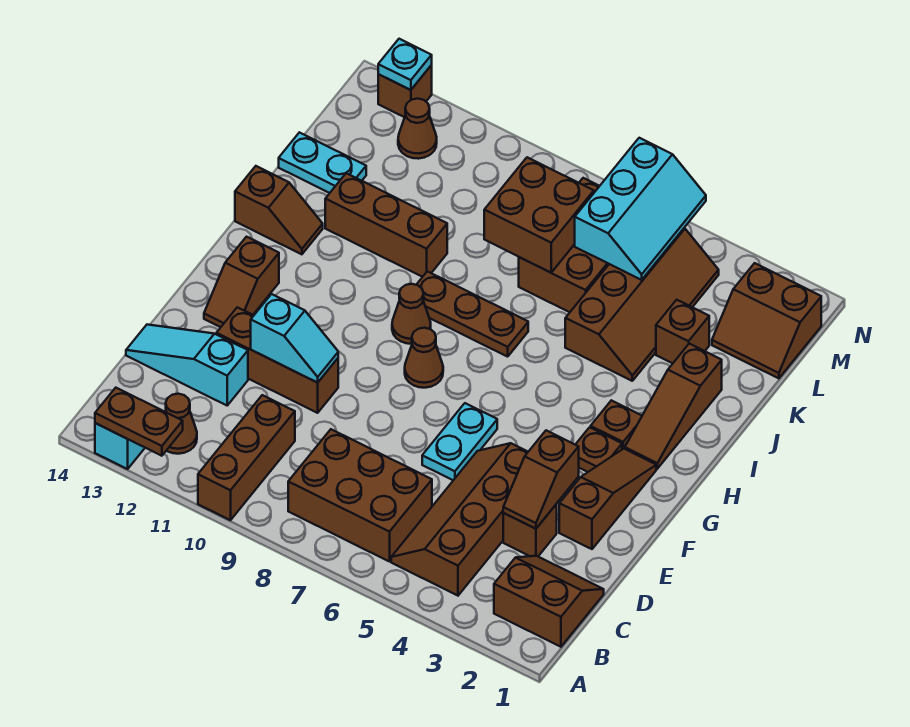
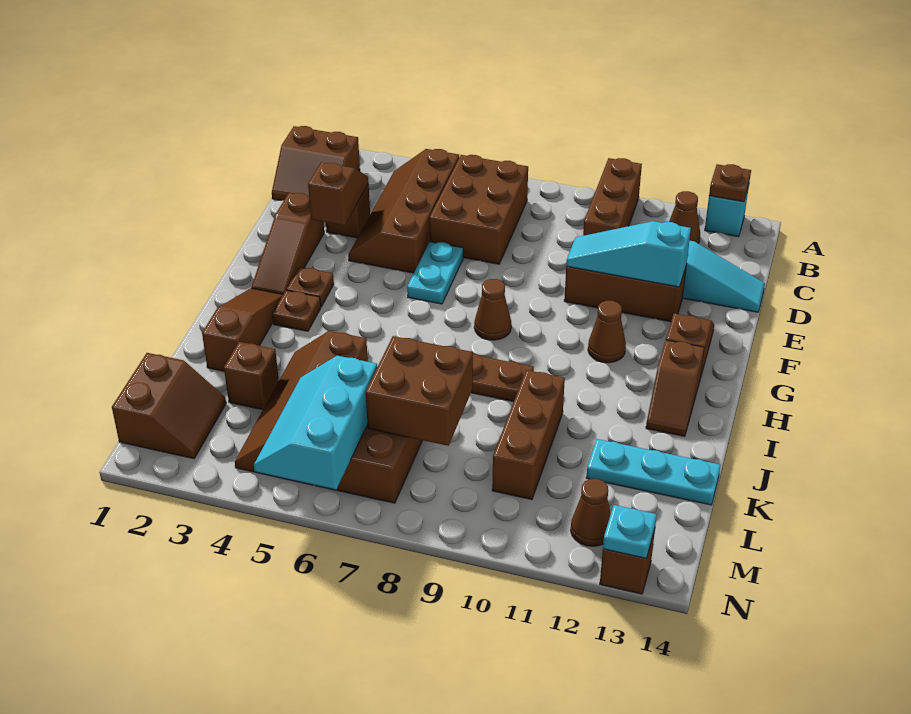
brown 1x2 plate [95,388,183,456] -> brown 1x1 plate [709,164,751,202]
brown 2x4 slope [391,443,528,596] -> brown 2x4 slope turned to [348,149,459,273]
brown 2x3 brick [288,429,432,562] -> brown 2x3 brick turned to [430,155,528,264]
cyan 1x2 slope [251,294,338,383] -> cyan 1x3 slope [566,221,691,287]
brown 1x1 cone [392,284,431,344] -> brown 1x1 cone moved to [588,301,626,363]
brown 1x2 slope [235,166,323,254] -> brown 1x2 slope turned to [646,340,704,436]
brown 1x3 brick [325,173,447,277] -> brown 1x3 brick turned to [492,370,565,500]
cyan 1x2 plate [279,132,366,193] -> cyan 1x3 plate [586,439,720,505]
brown 2x2 slope [712,263,821,378] -> brown 2x2 slope turned to [112,353,226,459]

